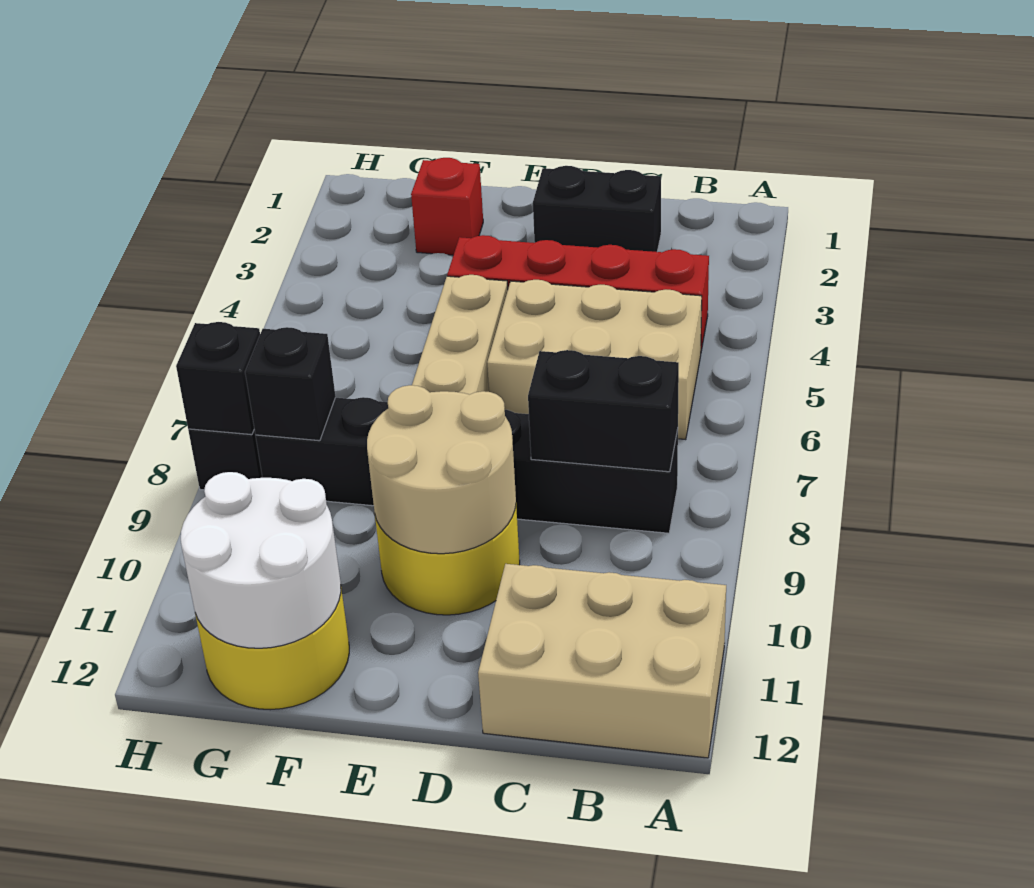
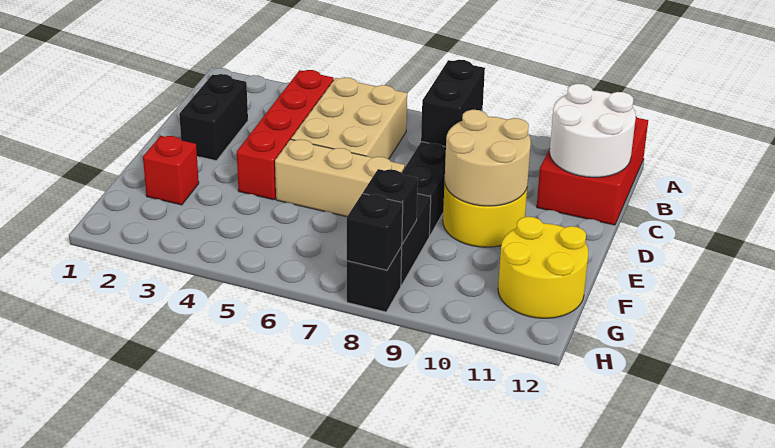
tan 2x3 brick [478,564,726,758] -> red 2x3 brick [537,117,648,225]
white 2x2 round brick [181,472,341,648] -> white 2x2 round brick moved to [550,84,636,177]

